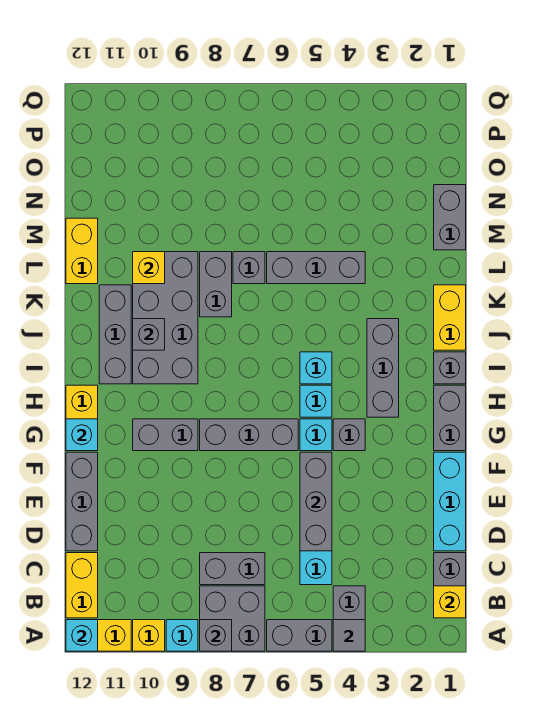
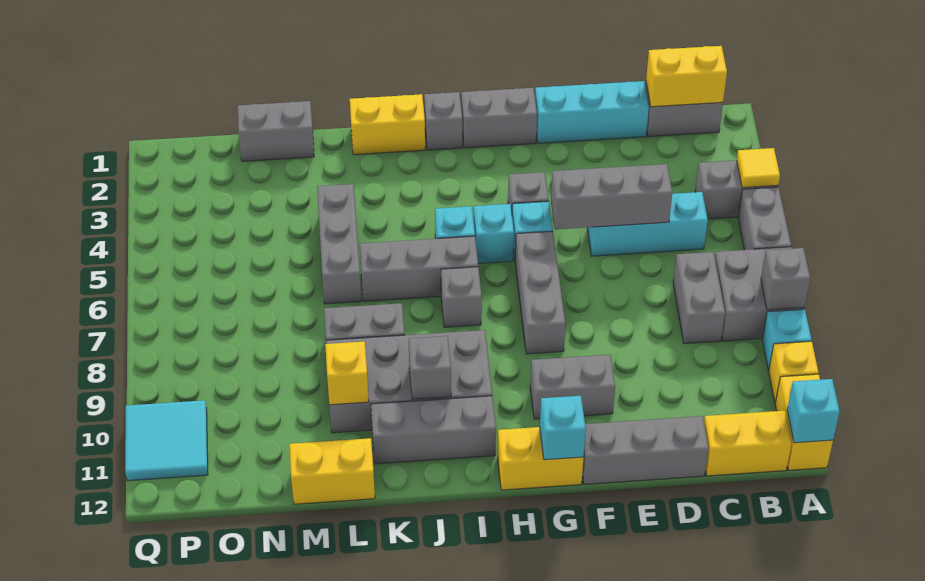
grey 1x1 tile [333,620,365,651] -> yellow 1x1 tile [737,148,780,188]
yellow 1x1 brick [434,586,466,618] -> yellow 1x2 brick [646,46,727,107]
grey 1x2 brick [133,419,198,451] -> grey 1x2 brick turned to [530,355,615,419]
grey 1x3 brick [367,319,399,417] -> grey 1x3 brick moved to [360,236,478,301]
grey 1x1 brick [233,252,265,284] -> grey 1x1 brick moved to [441,267,482,327]
none -> cyan 2x2 tile [125,400,208,481]

